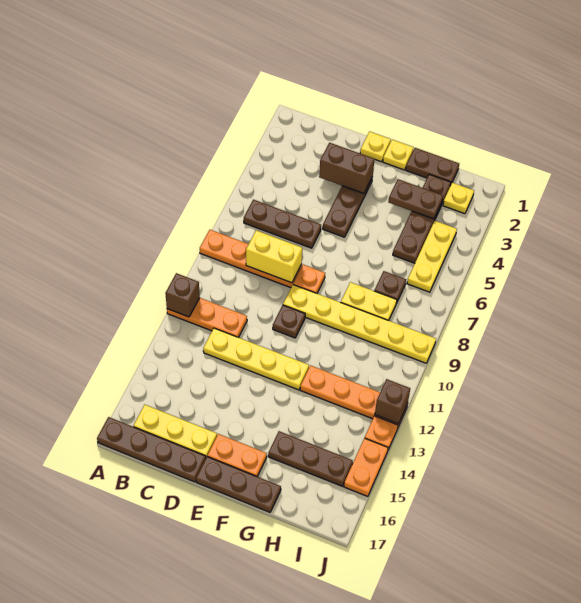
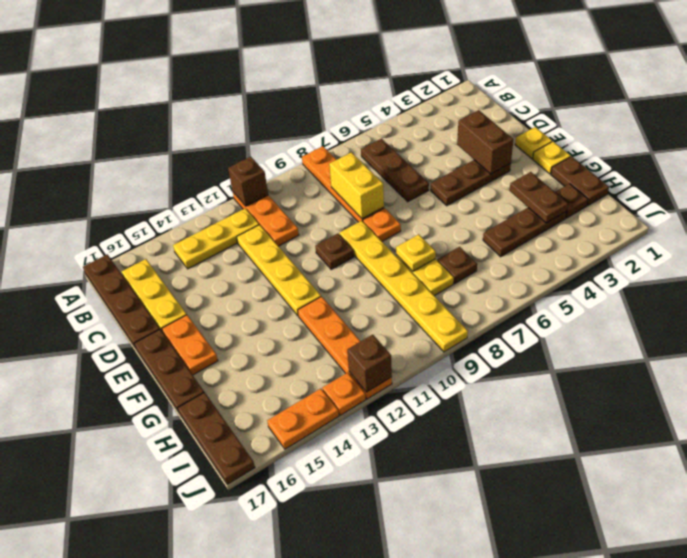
brown 1x3 plate [268,431,353,486] -> brown 1x3 plate moved to [178,392,255,485]
yellow 1x1 plate [443,183,474,214] -> yellow 1x1 plate moved to [396,234,436,271]
yellow 1x3 plate [407,221,457,292] -> yellow 1x3 plate moved to [173,208,259,269]

